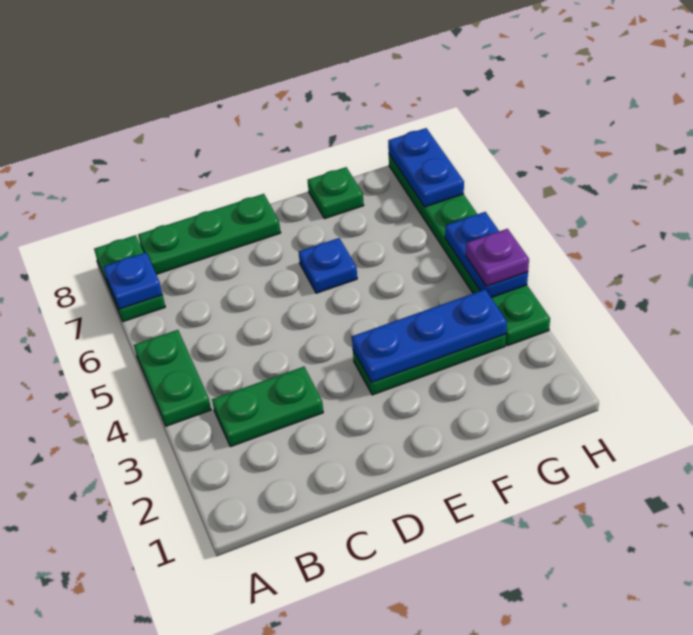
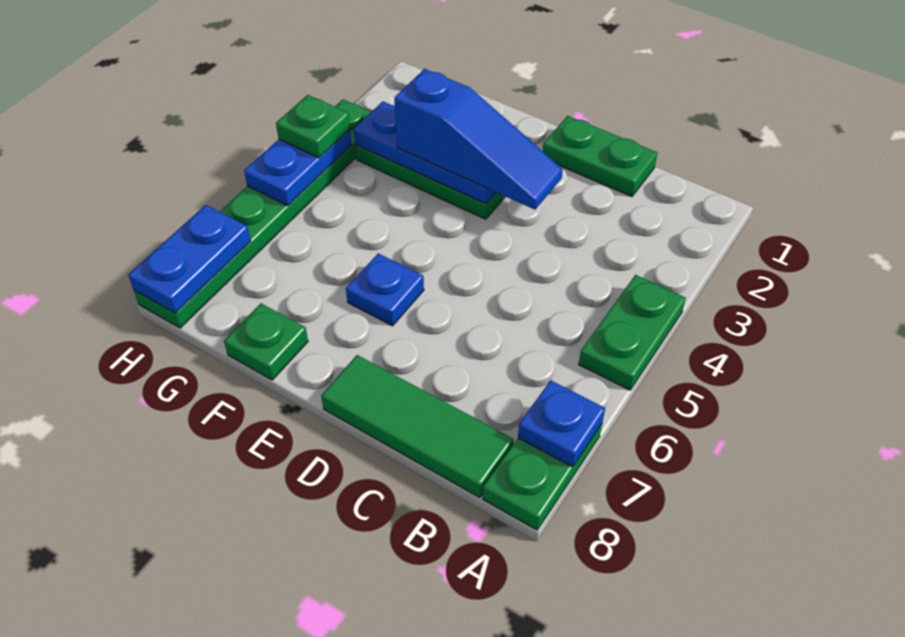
green 1x2 plate [212,367,323,447] -> green 1x2 plate moved to [543,116,657,197]
green 1x3 plate [138,194,281,274] -> green 1x3 tile [321,355,513,498]
none -> blue 1x3 slope [395,69,563,210]
purple 1x1 plate [466,229,529,286] -> green 1x1 plate [276,95,350,158]

